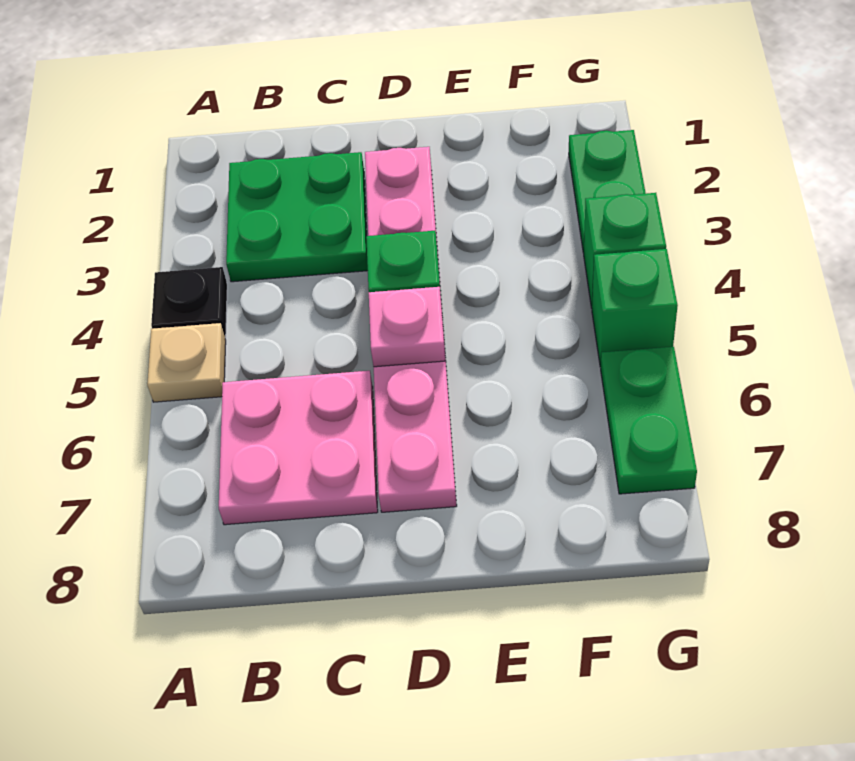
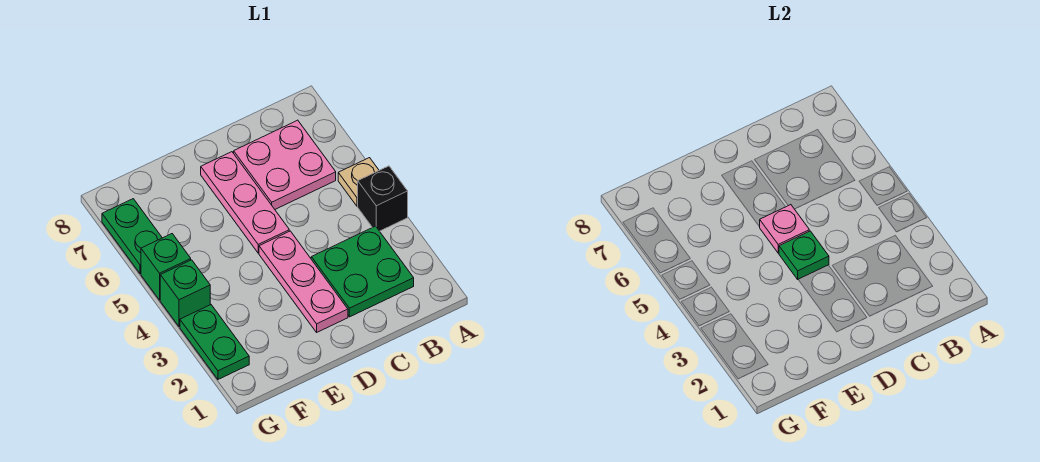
black 1x1 plate [151,267,227,337] -> black 1x1 brick [358,166,408,231]

